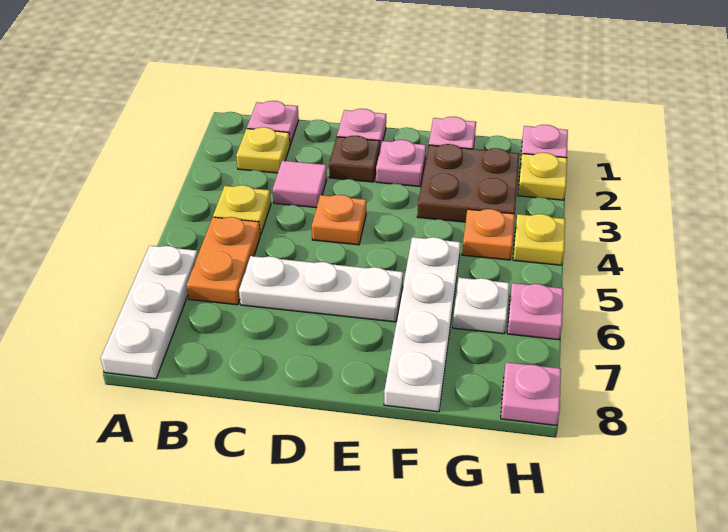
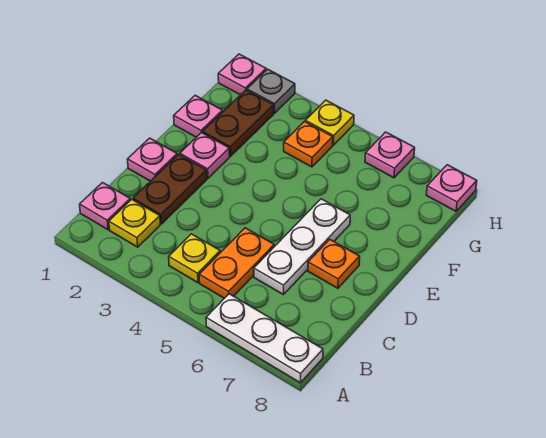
orange 1x2 plate [187,217,260,305] -> orange 1x2 plate turned to [199,228,274,298]
pink 1x1 tile [273,161,327,208] -> none
brown 1x1 plate [329,136,380,182] -> brown 1x2 plate [133,154,207,224]
orange 1x1 plate [312,195,366,245] -> orange 1x1 plate moved to [308,239,360,288]
brown 2x2 plate [417,144,520,222] -> brown 1x2 plate [203,90,274,156]
white 1x4 plate [384,237,460,412] -> none
white 1x1 plate [453,278,509,334] -> none
yellow 1x1 plate [518,153,567,200] -> grey 1x1 plate [247,69,295,113]

